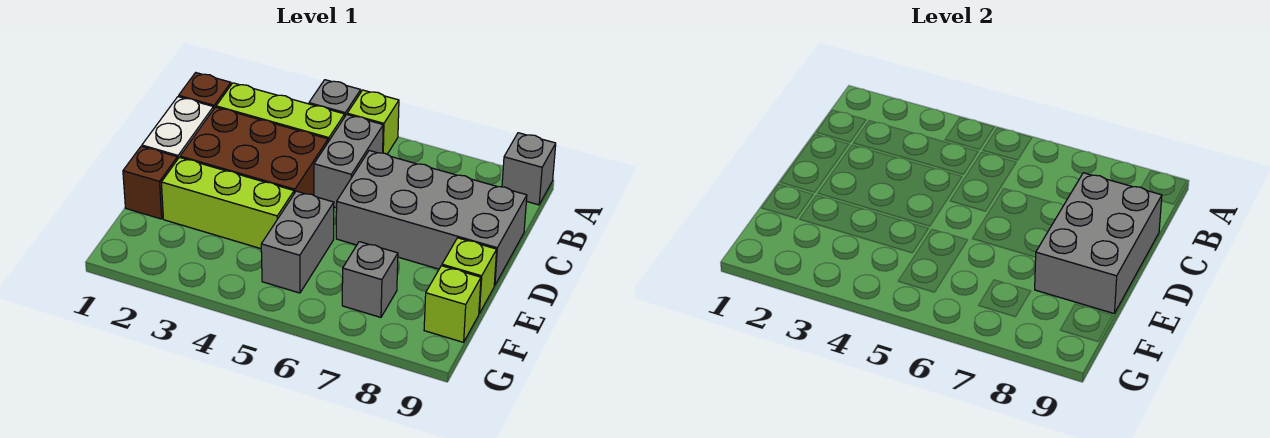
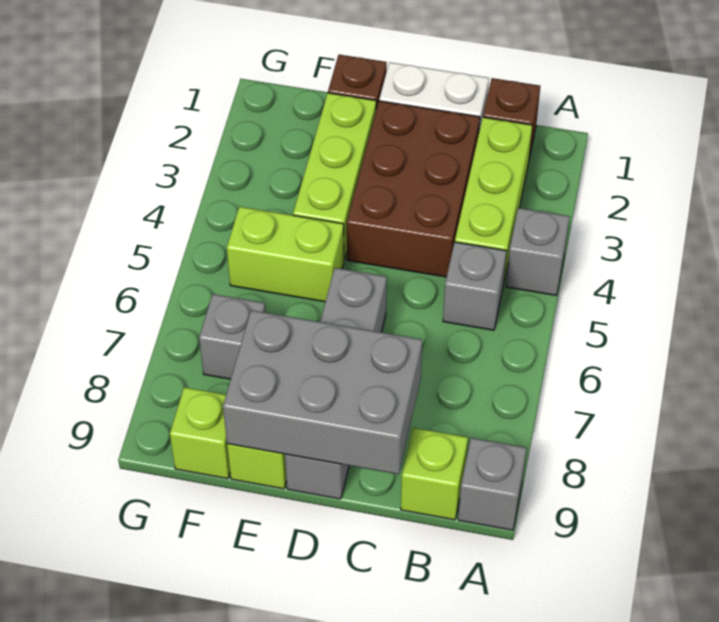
lime 1x1 brick [347,90,399,154] -> lime 1x1 brick moved to [401,428,468,520]
grey 1x2 brick [314,115,383,208] -> grey 1x1 brick [443,242,507,330]
grey 2x4 brick [336,151,527,286] -> grey 1x4 brick [285,268,387,499]
grey 1x2 brick [261,191,334,293] -> lime 1x2 brick [227,207,344,302]

